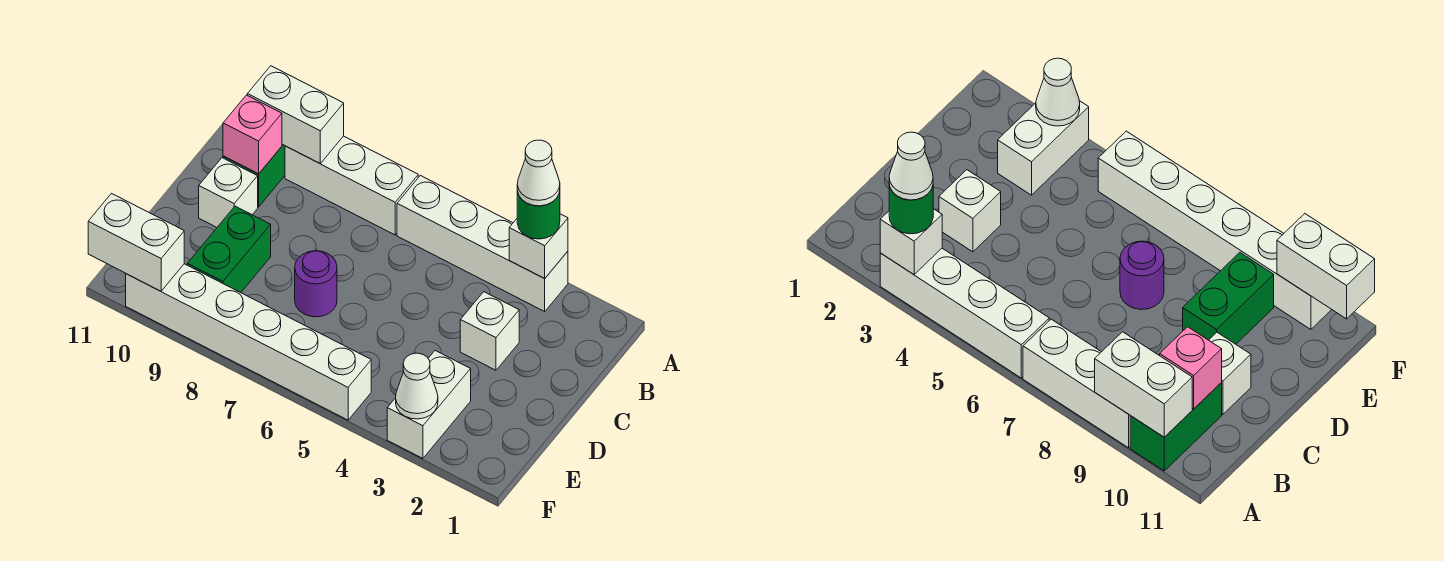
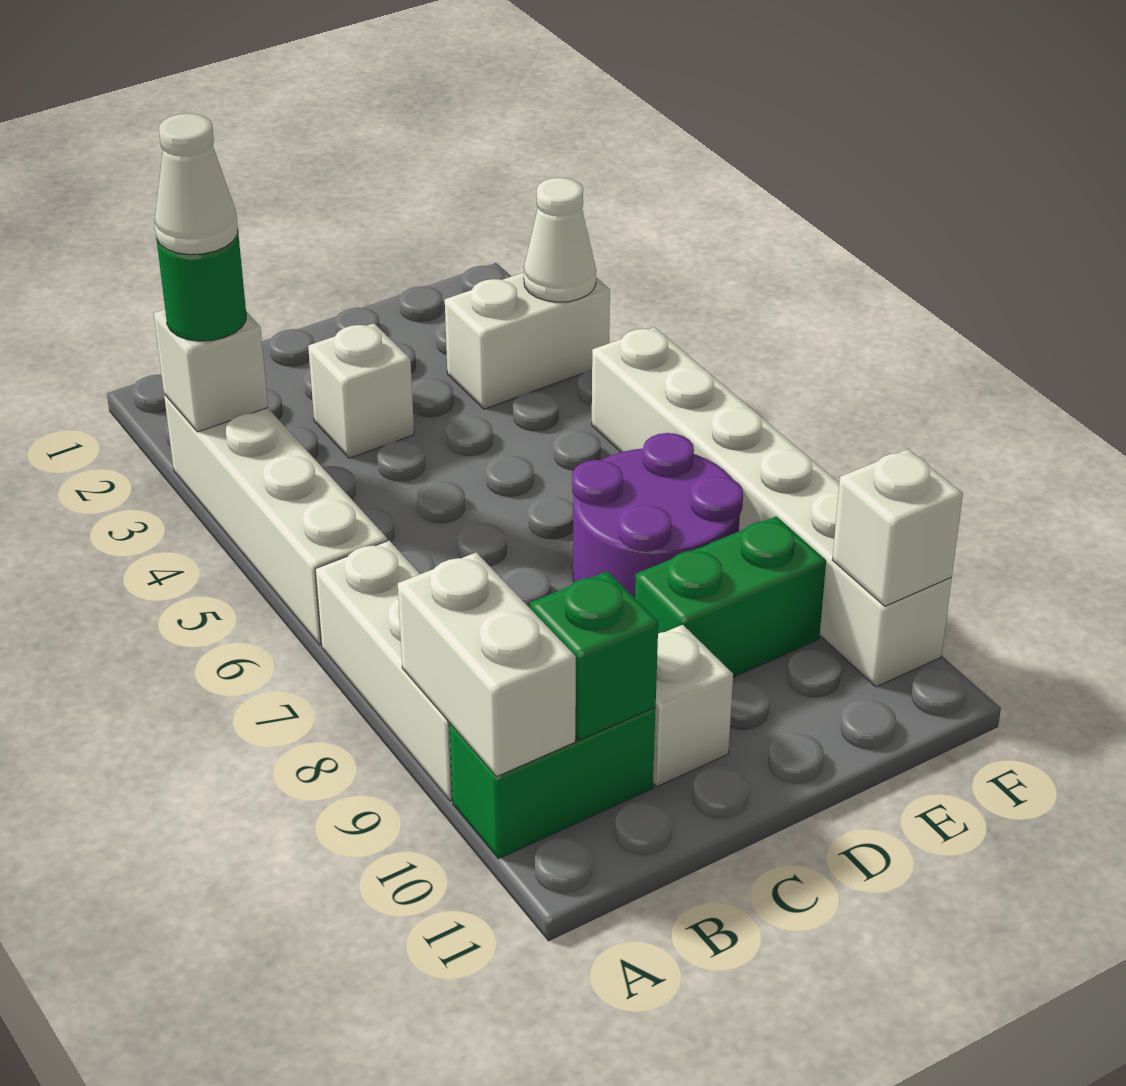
pink 1x1 brick [223,95,282,174] -> green 1x1 brick [530,571,658,740]
purple 1x1 round brick [295,251,337,317] -> purple 2x2 round brick [572,433,743,598]
white 1x2 brick [88,194,184,291] -> white 1x1 brick [832,449,963,606]

